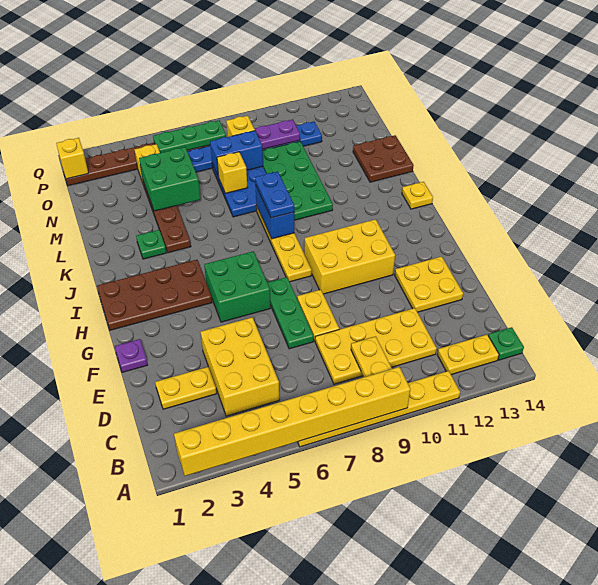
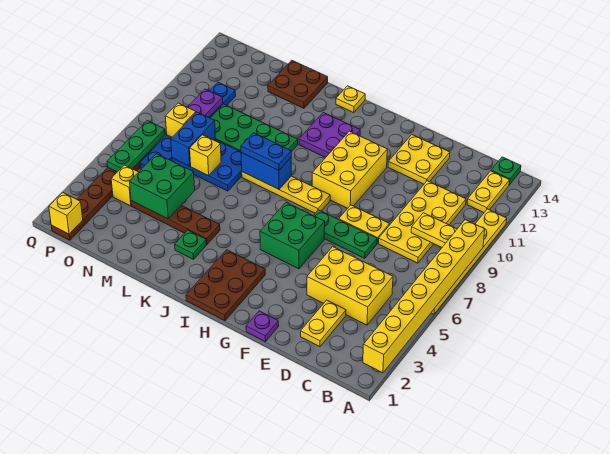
brown 2x4 plate [97,260,212,330] -> brown 2x3 plate [186,250,265,321]
none -> purple 2x2 plate [299,112,360,158]

